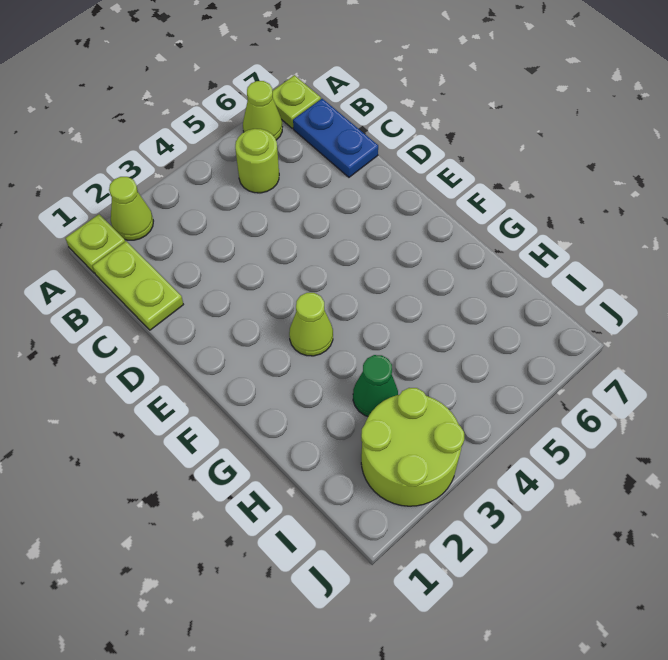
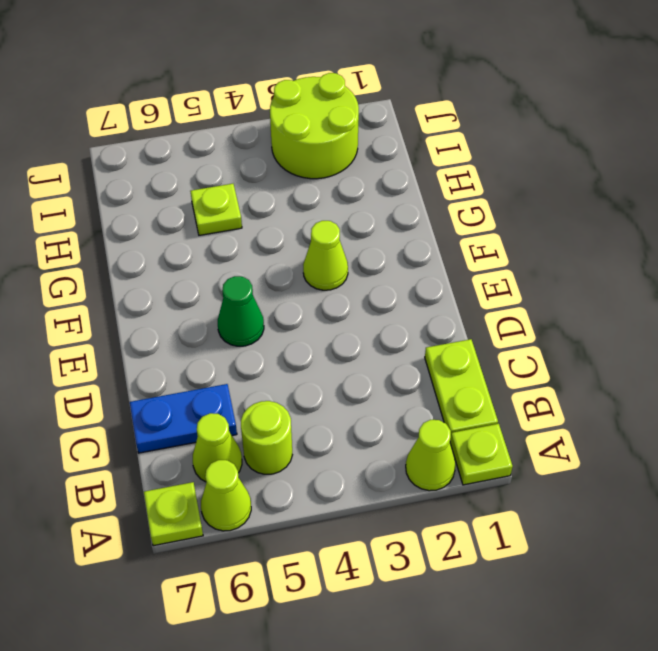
none -> lime 1x1 cone [193,413,242,482]
blue 1x2 plate [293,99,378,177] -> blue 1x2 plate turned to [130,384,237,453]
green 1x1 cone [353,355,398,416] -> green 1x1 cone moved to [218,276,264,346]
none -> lime 1x1 plate [190,184,242,235]

